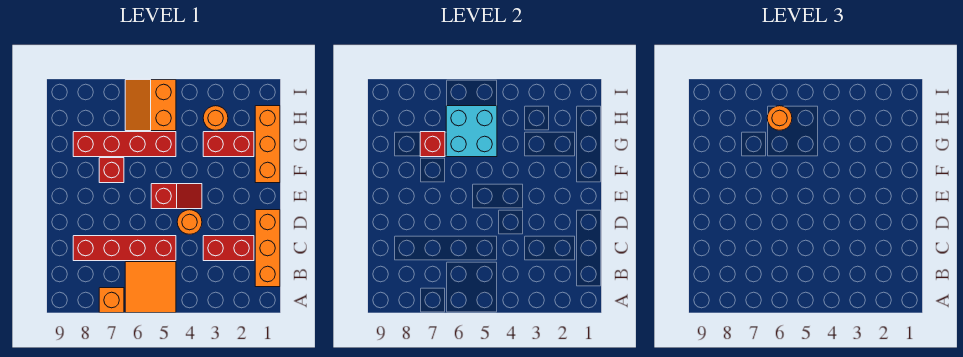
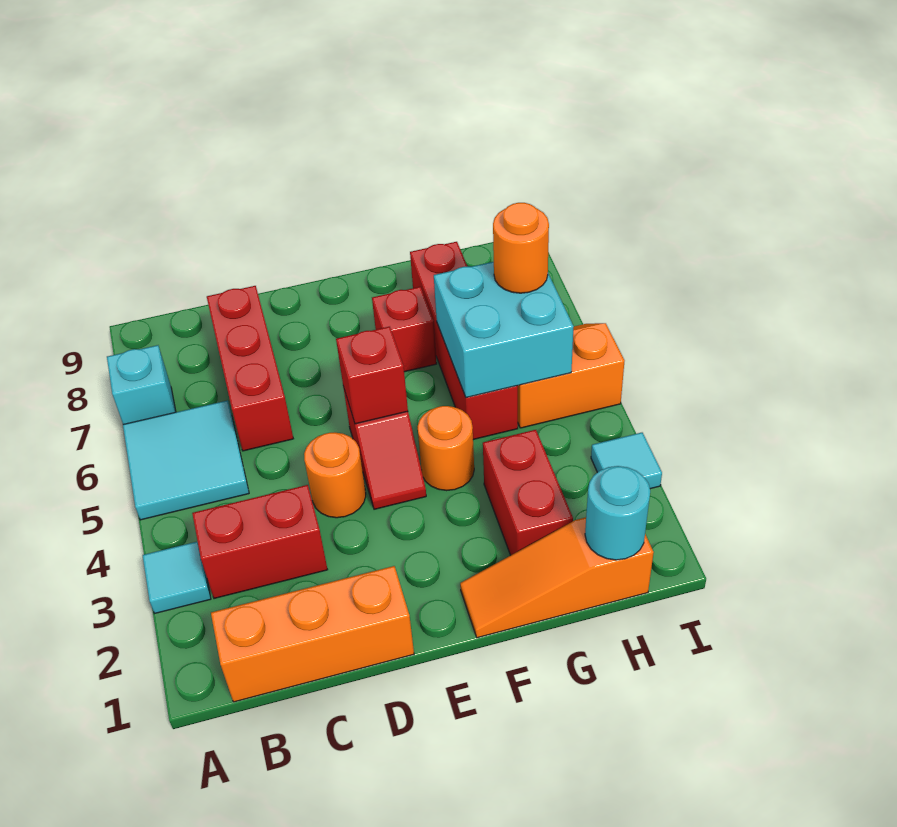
none -> cyan 1x1 tile [143,542,211,613]
orange 2x2 tile [125,262,176,313] -> cyan 2x2 tile [123,400,249,520]
orange 1x1 brick [99,288,124,313] -> cyan 1x1 brick [107,345,176,424]
red 1x2 brick [203,236,254,261] -> red 1x2 brick turned to [192,485,328,599]
red 1x4 brick [73,236,176,261] -> red 1x3 brick [207,286,293,451]
orange 1x3 brick [255,106,280,183] -> orange 1x3 slope [460,517,654,638]
red 1x1 brick [420,132,445,157] -> red 1x1 brick moved to [336,327,408,424]
none -> cyan 1x1 round brick [585,466,650,560]
orange 1x1 round brick [203,106,228,130] -> orange 1x1 round brick moved to [418,406,474,491]
none -> cyan 1x1 tile [591,433,662,489]

